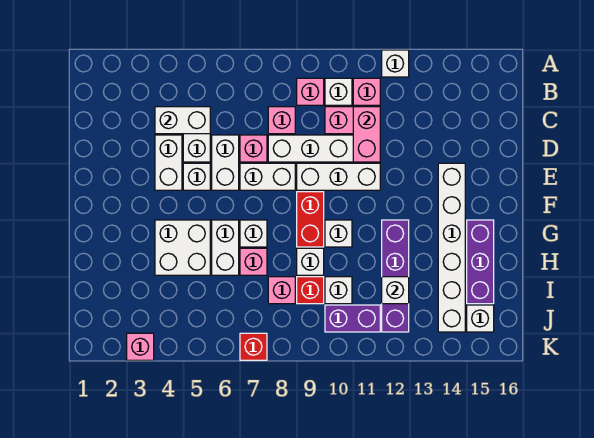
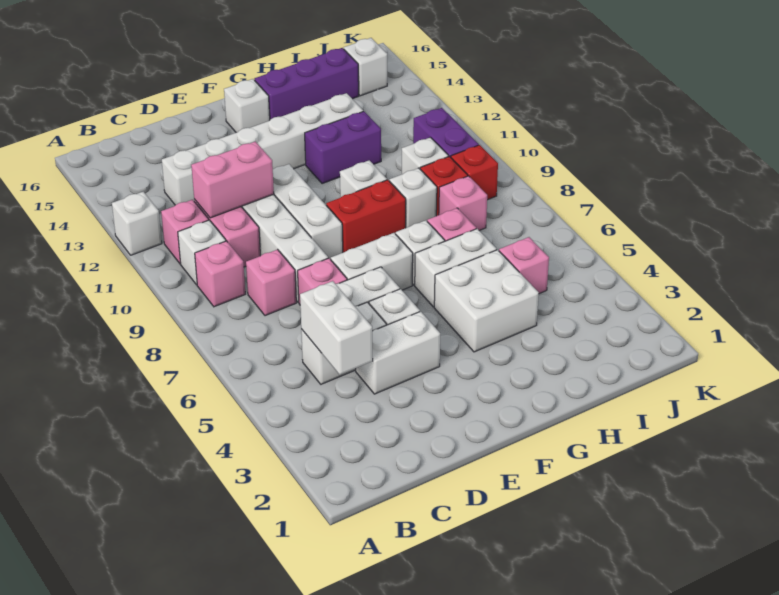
white 1x2 brick [240,163,295,190] -> white 1x2 brick turned to [331,233,413,290]
white 1x6 brick [438,163,465,332] -> white 1x6 brick moved to [162,93,363,205]
purple 1x4 brick [382,220,409,332] -> purple 1x2 brick [305,111,381,184]
white 1x1 brick [382,277,409,304] -> white 1x1 brick moved to [224,79,270,133]
pink 1x1 brick [127,333,154,360] -> pink 1x1 brick moved to [499,237,549,294]
red 1x1 brick [240,333,267,360] -> red 1x1 brick moved to [451,145,498,200]

